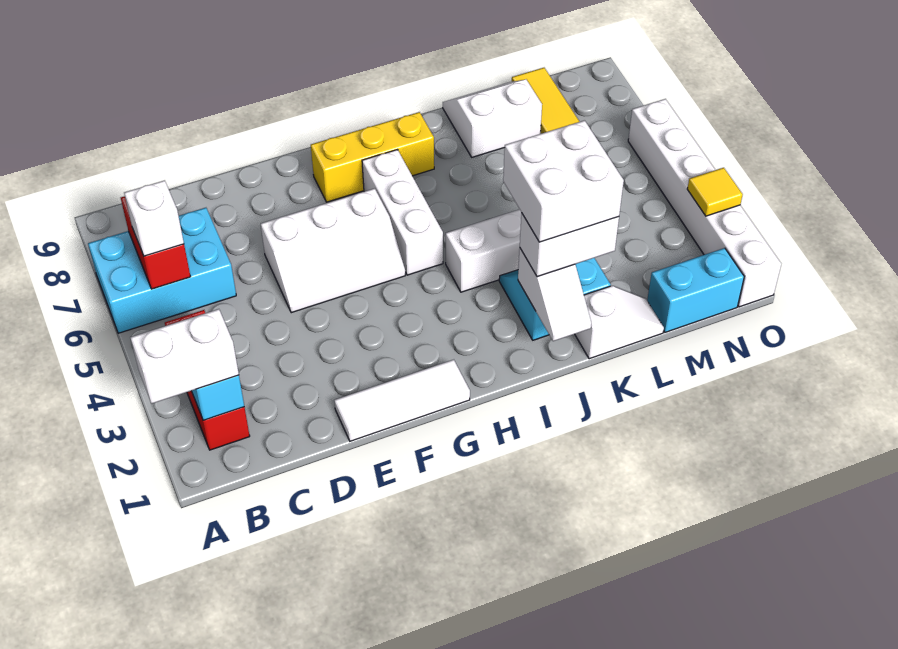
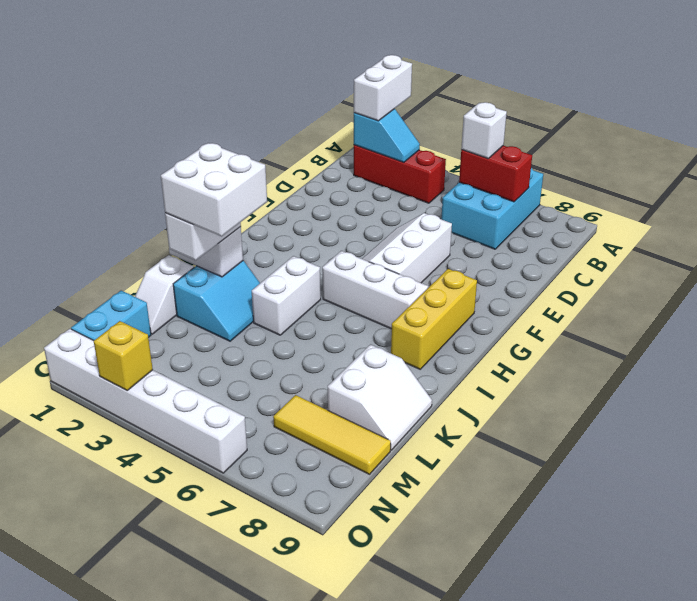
white 1x3 tile [334,360,470,441] -> none
yellow 1x1 tile [687,168,743,216] -> yellow 1x1 brick [94,321,153,390]

